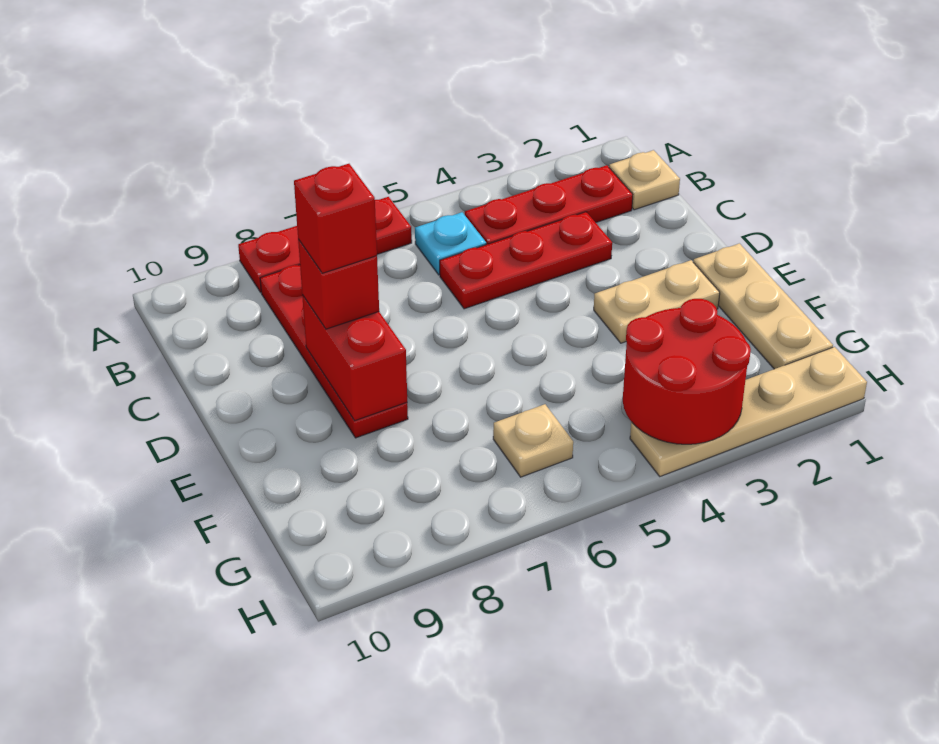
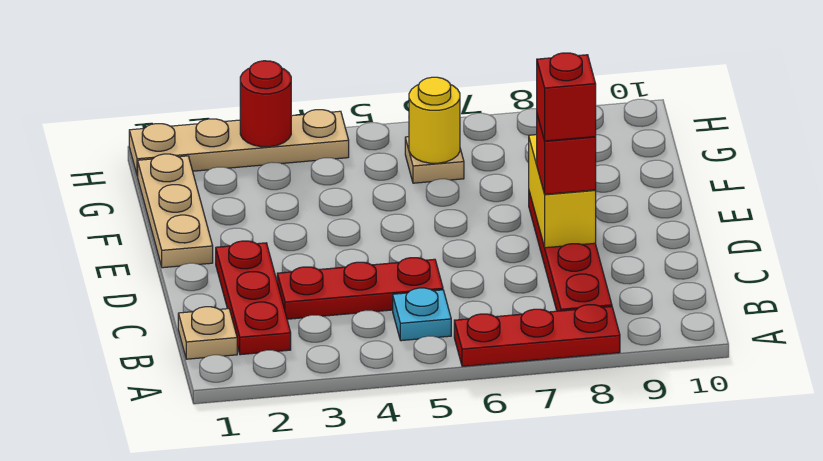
red 1x3 plate [465,165,633,245] -> red 1x3 plate turned to [216,241,291,355]
red 1x2 brick [302,295,407,421] -> yellow 1x2 brick [529,135,596,248]
tan 1x2 plate [594,260,720,343] -> none
red 2x2 round brick [623,299,751,444] -> red 1x1 round brick [240,61,291,147]
none -> yellow 1x1 round brick [409,77,460,163]

